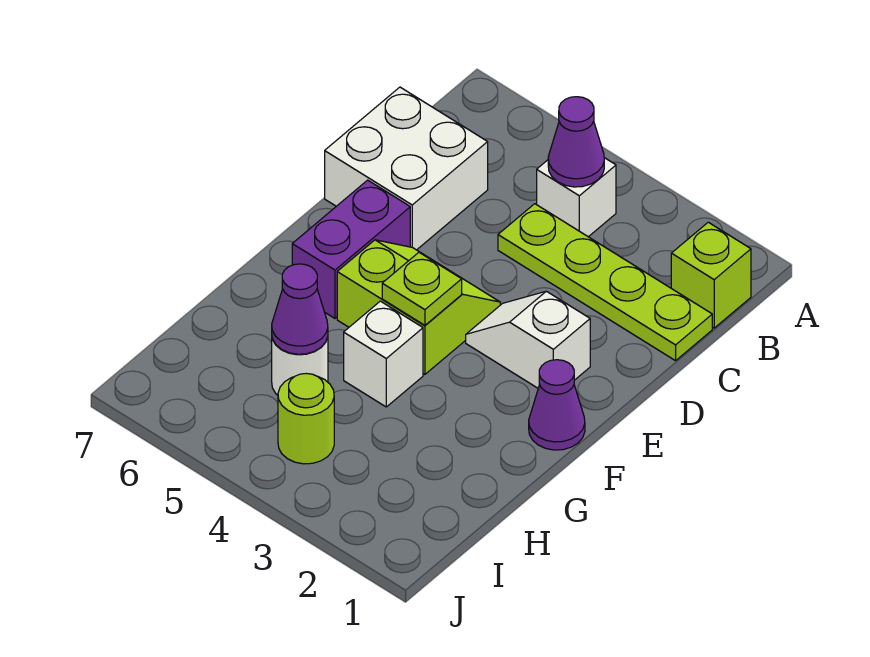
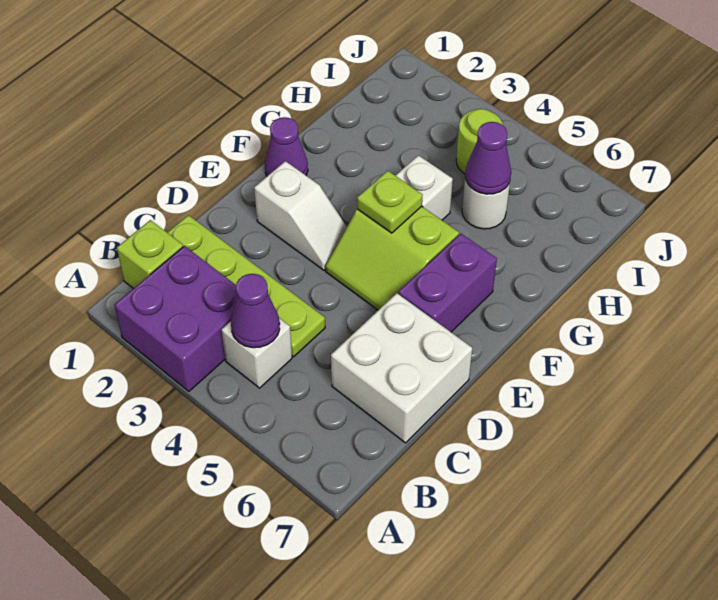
none -> purple 2x2 brick [114,246,237,391]

